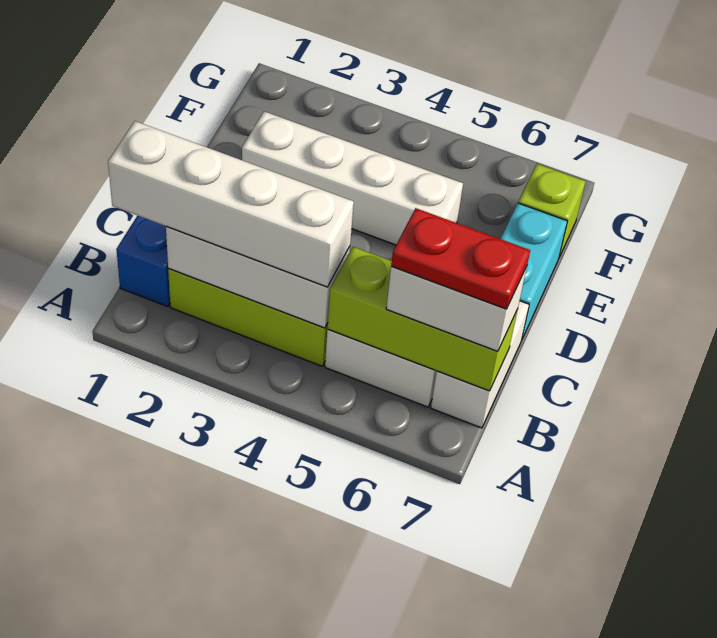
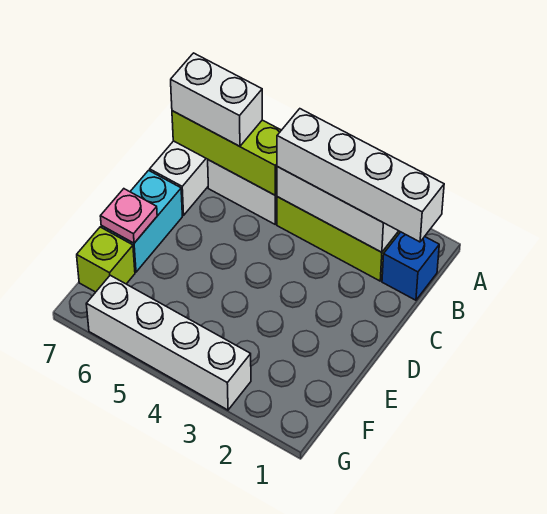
red 1x2 plate [391,208,530,309] -> none
white 1x4 brick [242,111,463,245] -> white 1x4 brick moved to [86,275,251,410]
none -> pink 1x1 plate [100,189,157,243]

